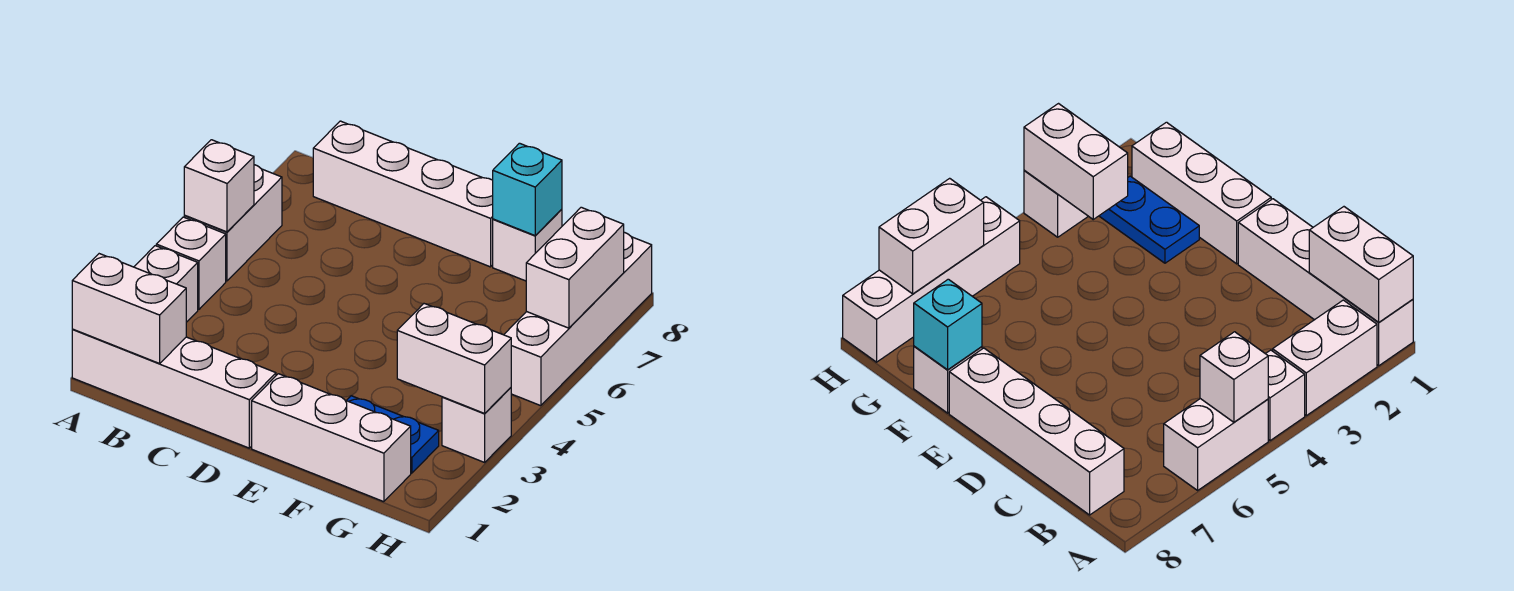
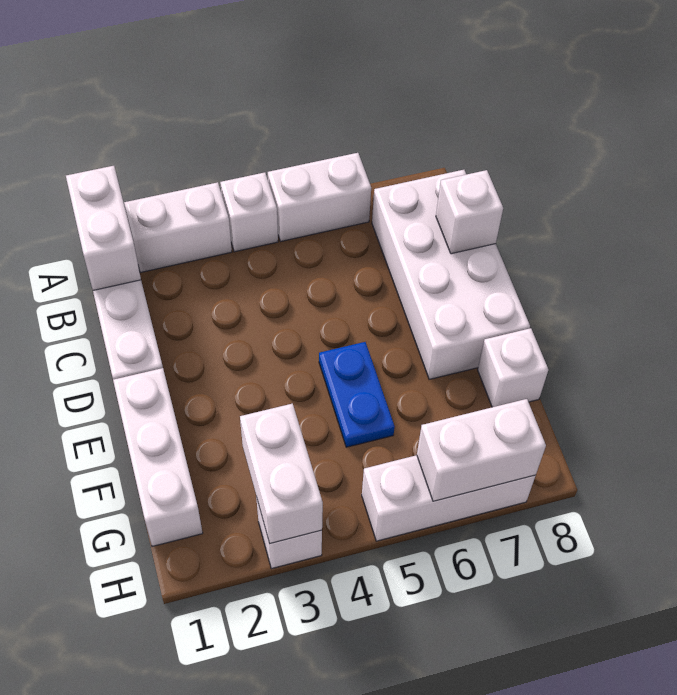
white 1x1 brick [184,140,254,232] -> white 1x1 brick moved to [436,170,503,254]
white 1x4 brick [313,121,493,267] -> white 2x4 brick [372,170,530,379]
blue 1x2 plate [346,396,439,473] -> blue 1x2 plate moved to [319,342,395,447]
cyan 1x1 brick [493,143,562,236] -> none
white 1x4 brick [504,232,652,406] -> white 1x3 brick [362,455,536,541]

